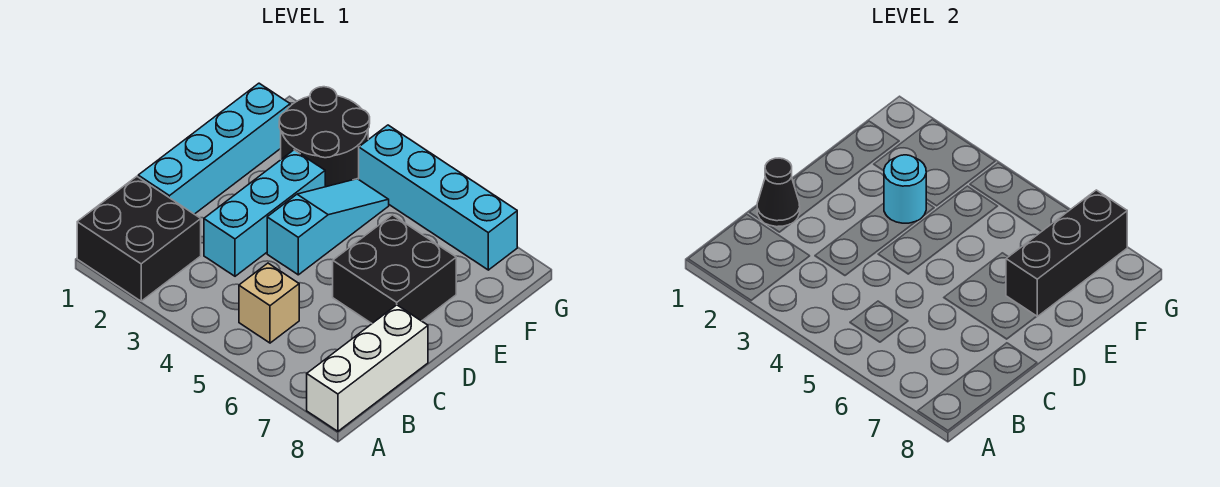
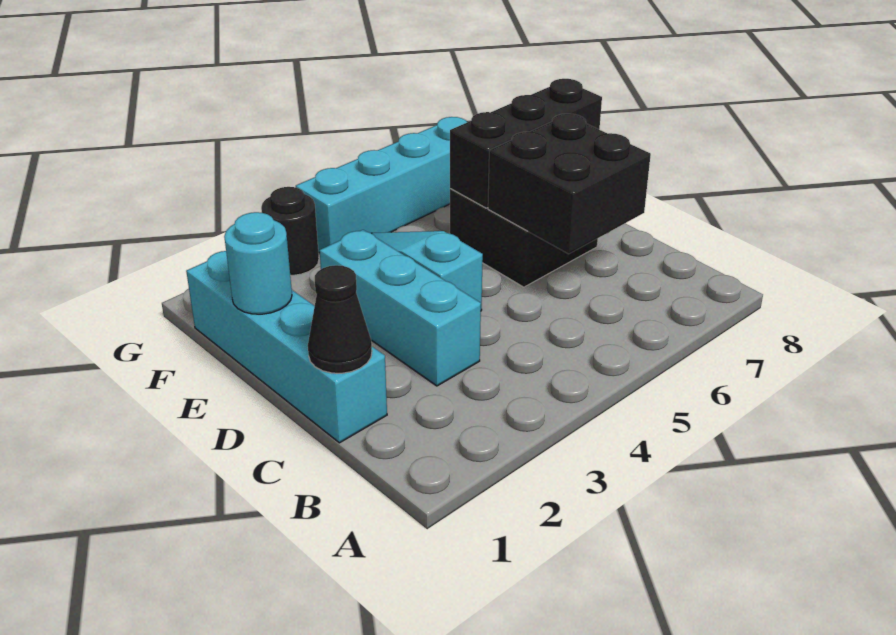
black 2x2 brick [77,176,201,301] -> black 2x2 brick moved to [488,114,651,254]
white 1x3 brick [307,305,428,431] -> none
tan 1x1 brick [239,263,299,343] -> none
cyan 1x1 round brick [884,155,926,223] -> cyan 1x1 round brick moved to [224,212,292,314]
black 1x3 brick [1006,190,1127,316] -> black 1x3 brick turned to [450,79,602,208]
black 2x2 round brick [279,87,370,187] -> black 1x1 round brick [261,187,319,275]

